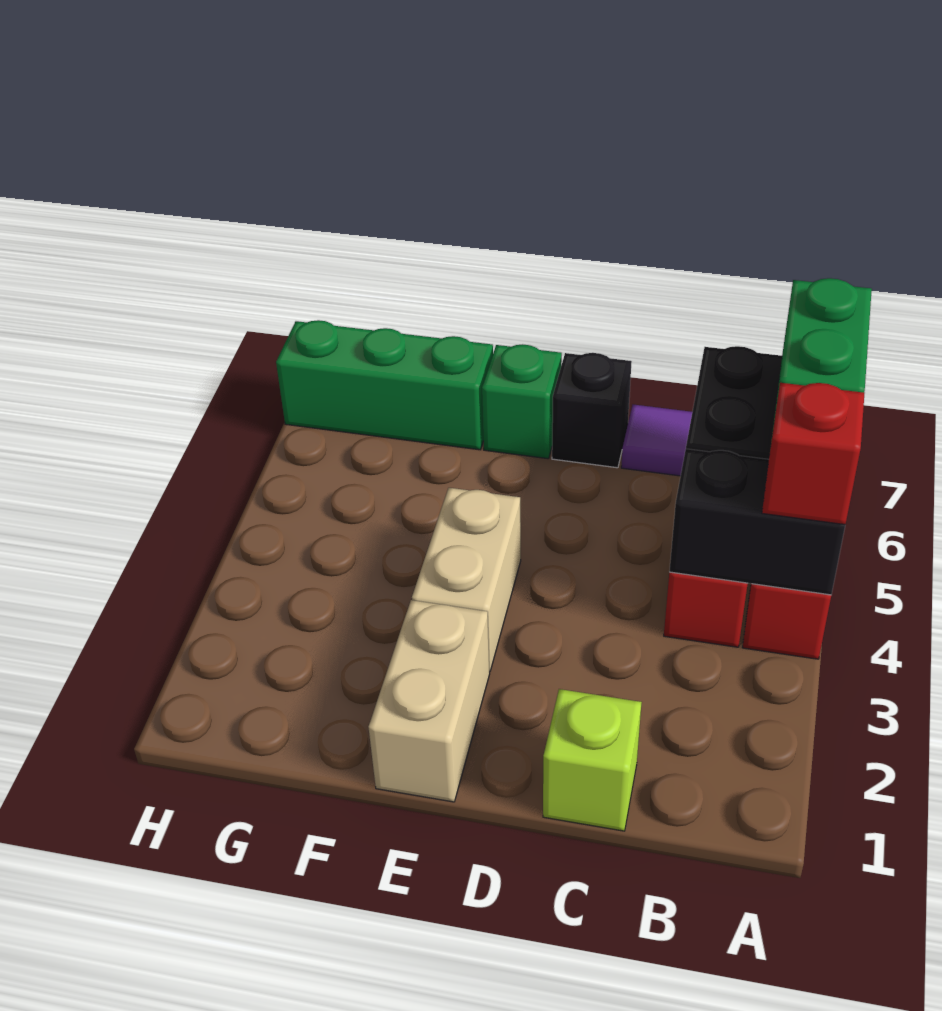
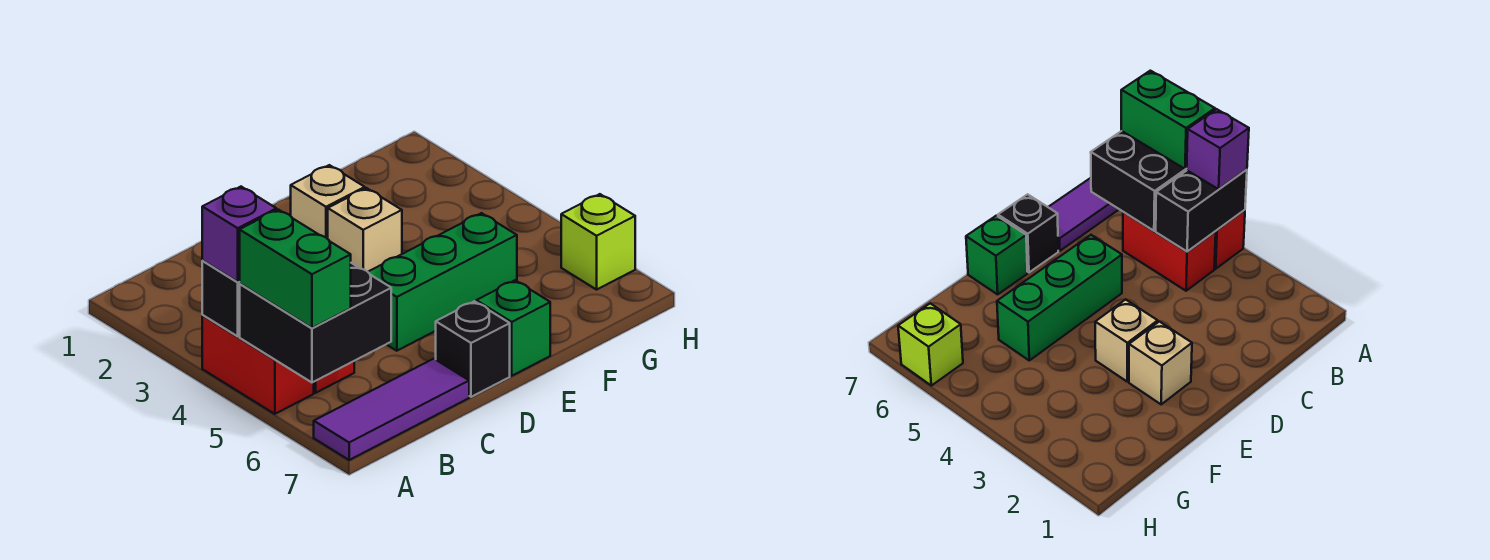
red 1x1 brick [762,383,864,525] -> purple 1x1 brick [202,187,276,282]
lime 1x1 brick [543,689,642,831] -> lime 1x1 brick moved to [561,194,635,290]
tan 1x2 brick [369,600,490,802] -> tan 1x1 brick [291,165,365,239]
tan 1x2 brick [412,488,521,671] -> tan 1x1 brick [328,188,402,272]
green 1x3 brick [276,320,493,450] -> green 1x3 brick moved to [368,213,517,351]

